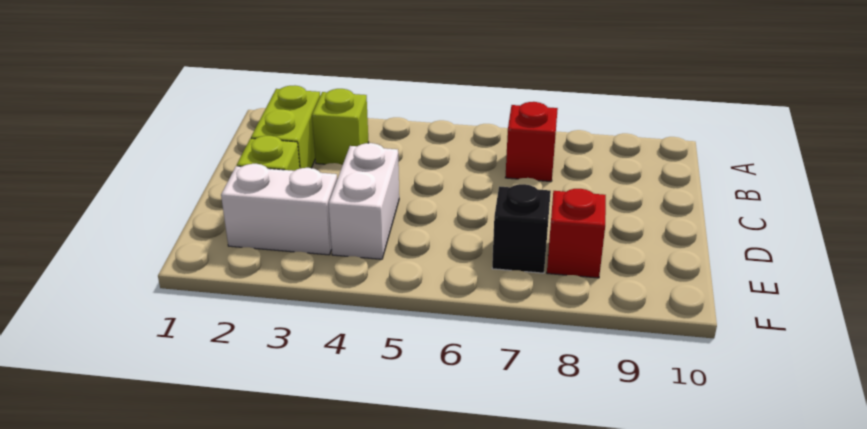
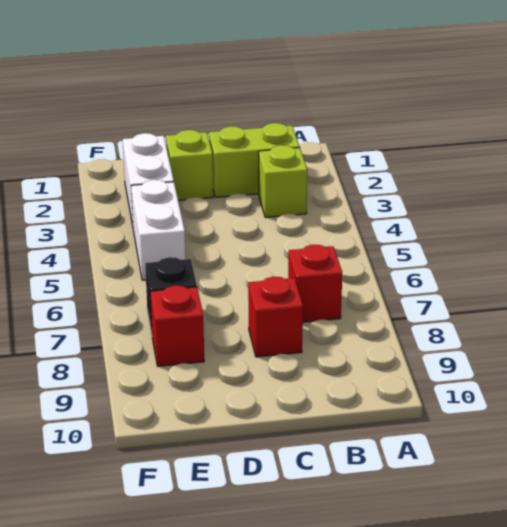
none -> red 1x1 brick [248,276,303,357]
white 1x2 brick [328,143,399,259] -> white 1x2 brick turned to [131,180,186,280]

